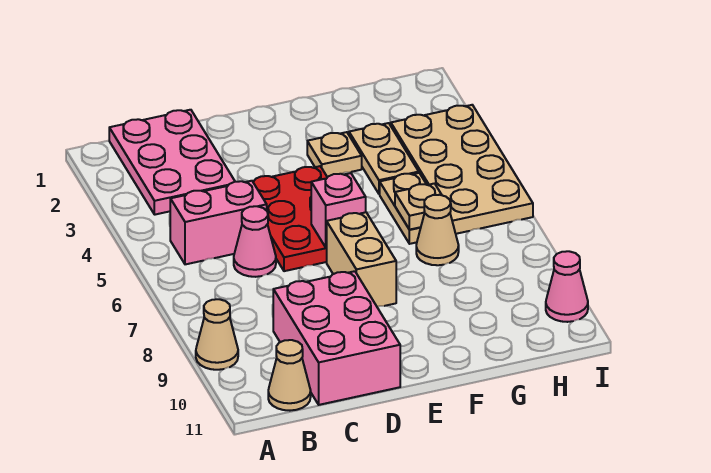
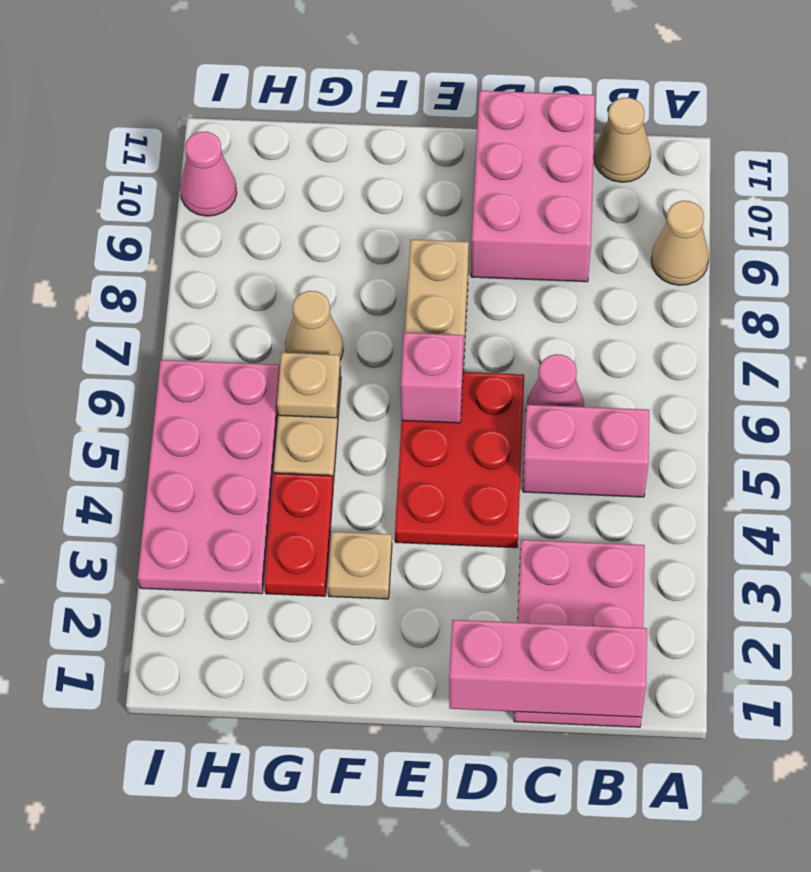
none -> pink 1x3 brick [449,620,647,717]
tan 1x2 plate [349,123,419,194] -> red 1x2 plate [264,473,333,596]
tan 2x4 plate [391,105,533,234] -> pink 2x4 plate [138,360,280,594]

